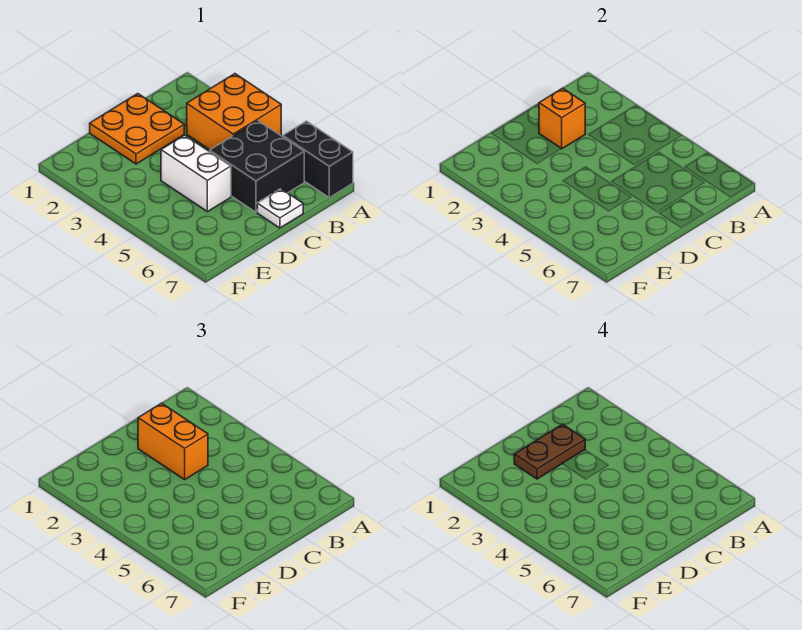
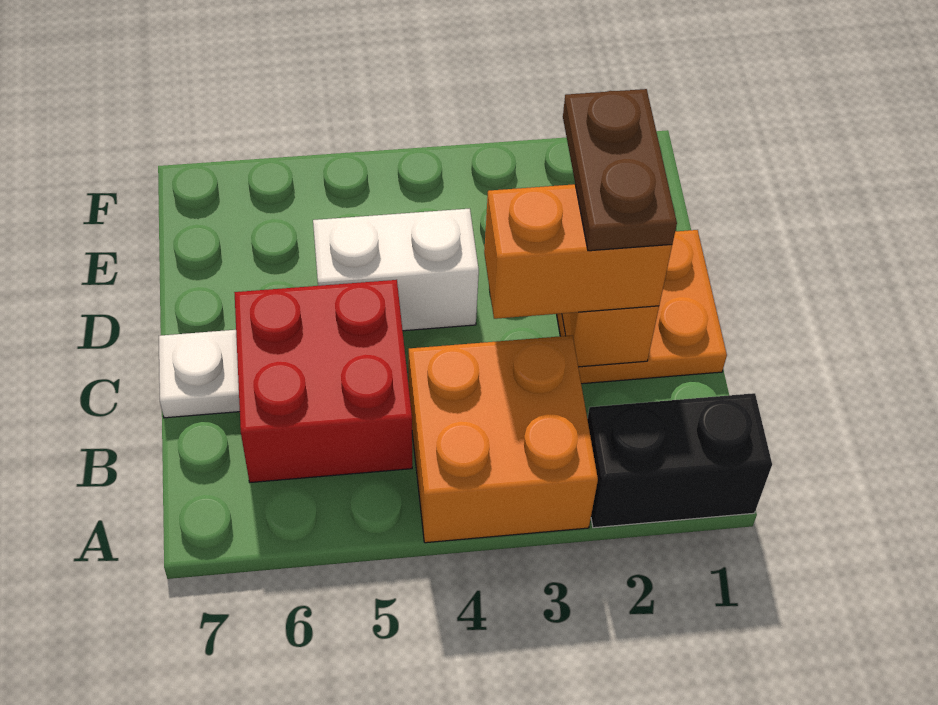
black 1x2 brick [283,121,353,197] -> black 1x2 brick moved to [587,393,772,528]
black 2x2 brick [210,121,304,212] -> red 2x2 brick [234,280,412,483]

